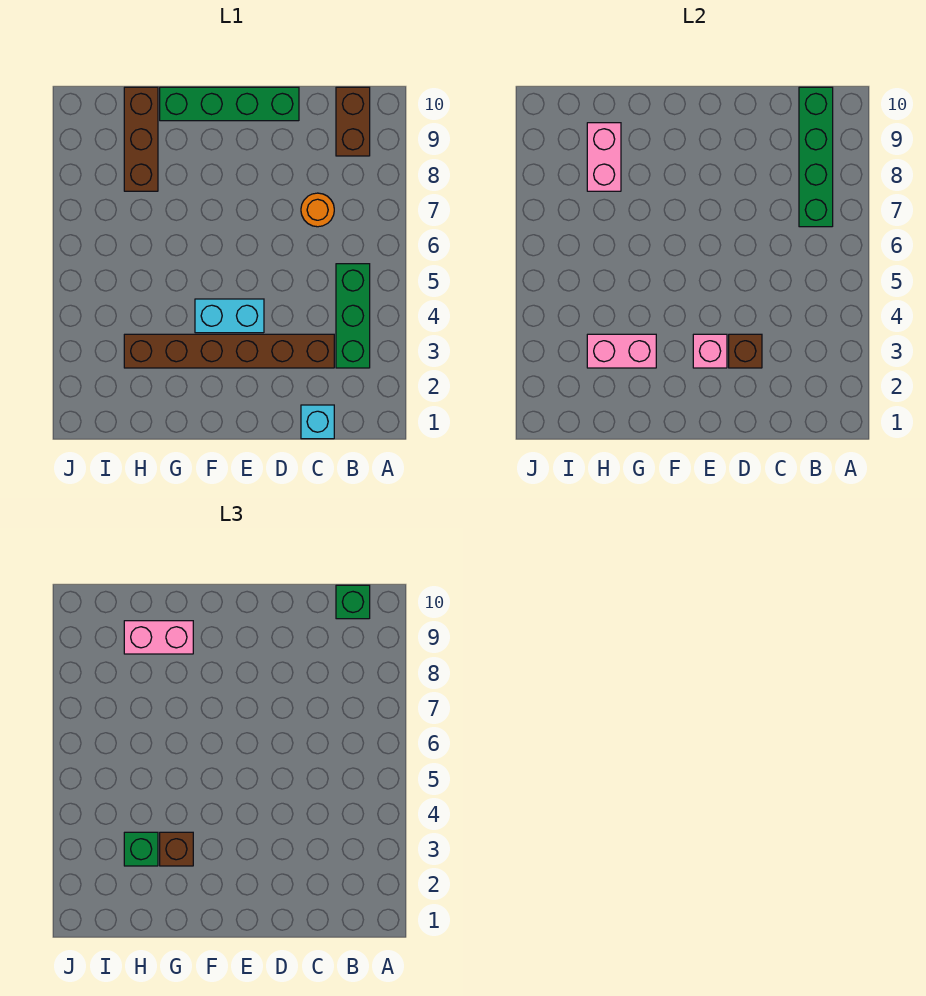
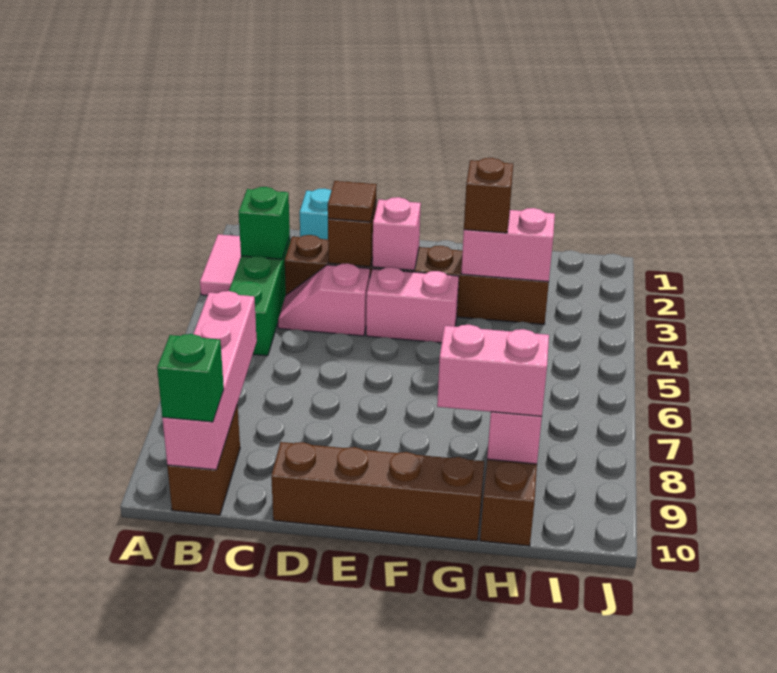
none -> pink 1x2 tile [200,234,241,296]
green 1x4 brick [799,87,833,227] -> pink 1x4 brick [162,291,257,470]
none -> pink 1x2 slope [278,263,370,336]
orange 1x1 round brick [301,193,334,227] -> none
none -> brown 1x1 tile [328,181,377,222]
green 1x4 brick [160,87,299,121] -> brown 1x4 brick [271,442,484,541]
cyan 1x2 brick [195,299,264,333] -> pink 1x2 brick [366,267,459,343]
green 1x1 brick [124,832,158,866] -> green 1x1 brick moved to [239,187,290,259]

